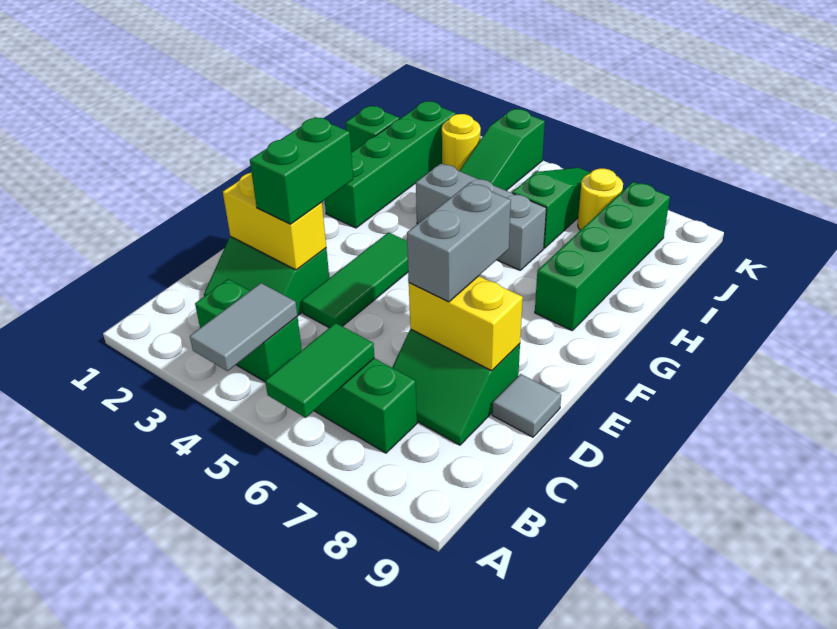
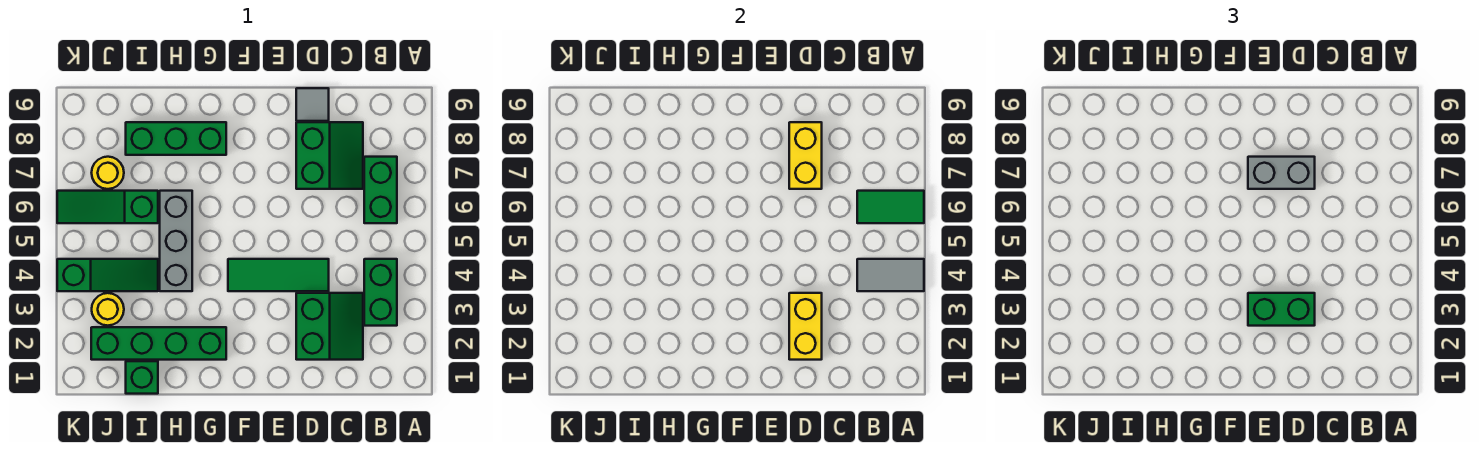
green 1x4 brick [535,182,670,330] -> green 1x3 brick [126,122,226,155]

